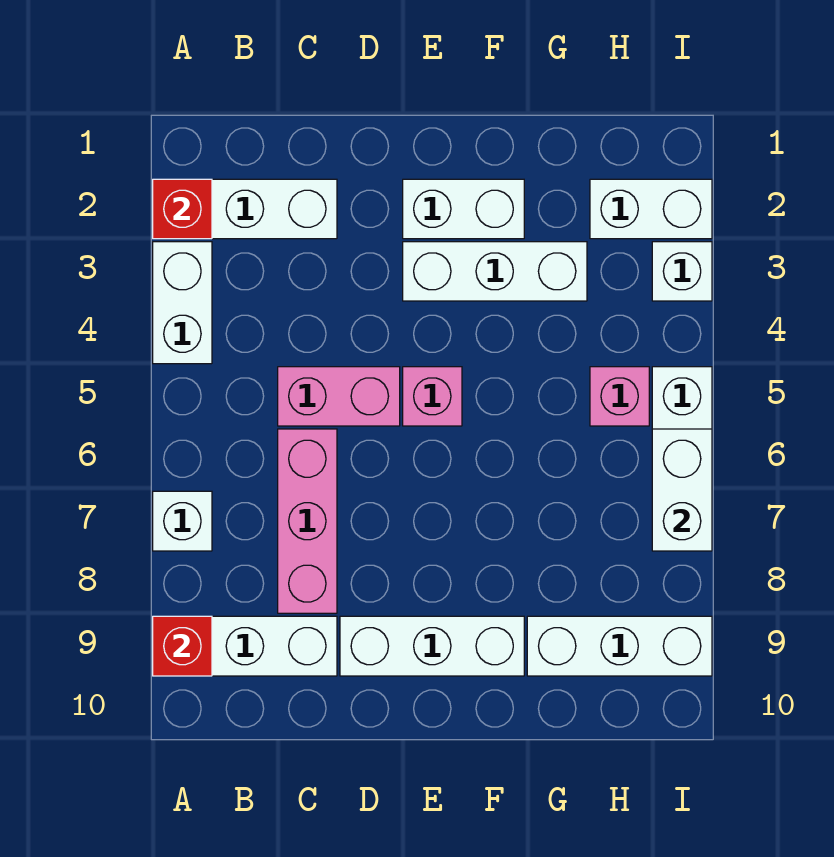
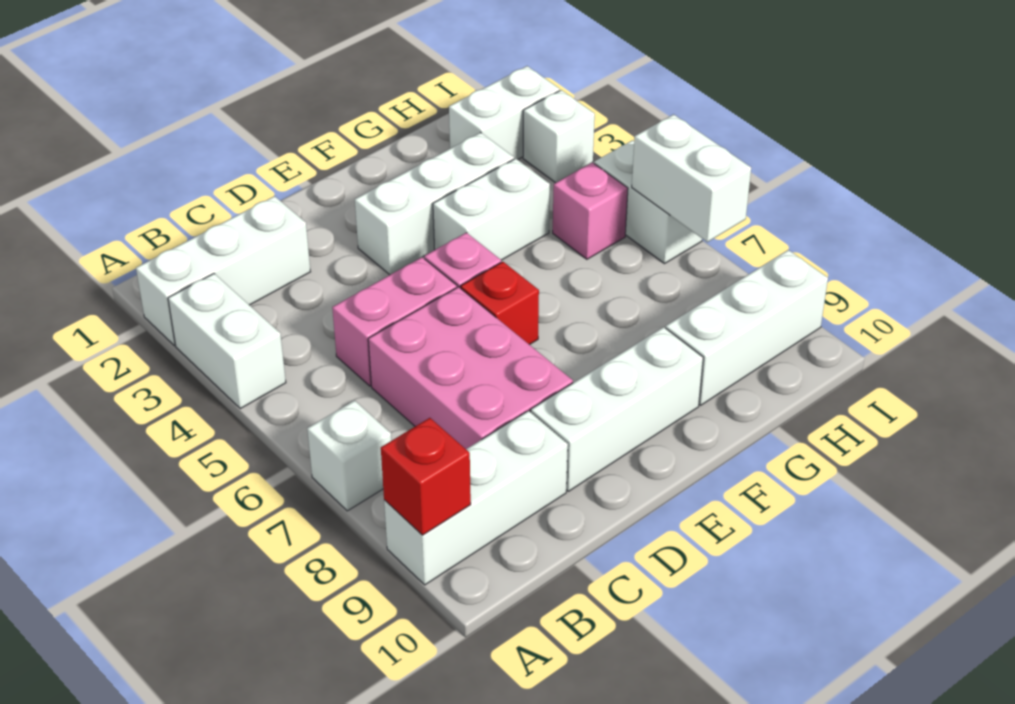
red 1x1 brick [153,179,212,239] -> red 1x1 brick moved to [461,262,539,345]
pink 1x3 brick [278,429,337,613] -> pink 2x3 brick [368,287,573,449]
white 1x2 brick [403,179,524,239] -> white 1x2 brick moved to [433,158,550,260]

